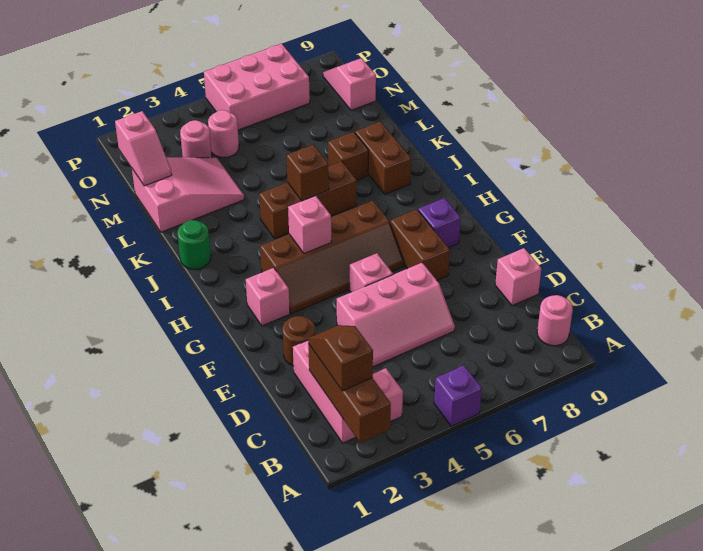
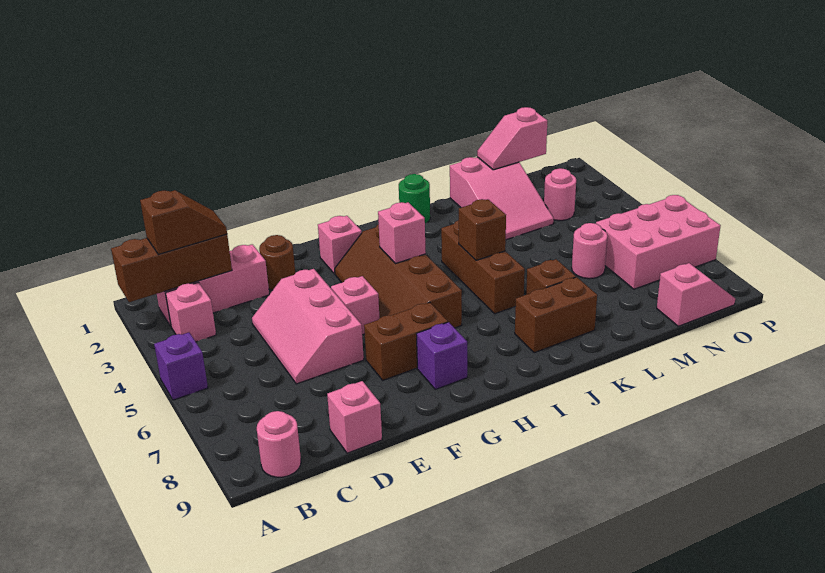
pink 1x1 round brick [208,110,239,158] -> pink 1x1 round brick moved to [572,223,607,279]
pink 2x3 brick [204,44,310,130] -> pink 2x3 brick turned to [596,195,721,289]

